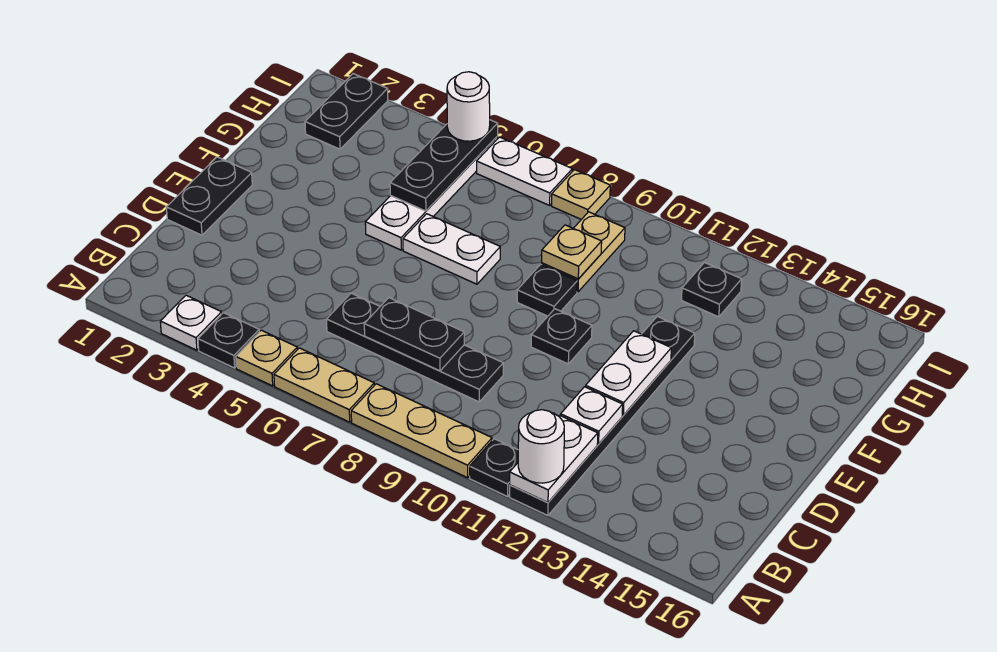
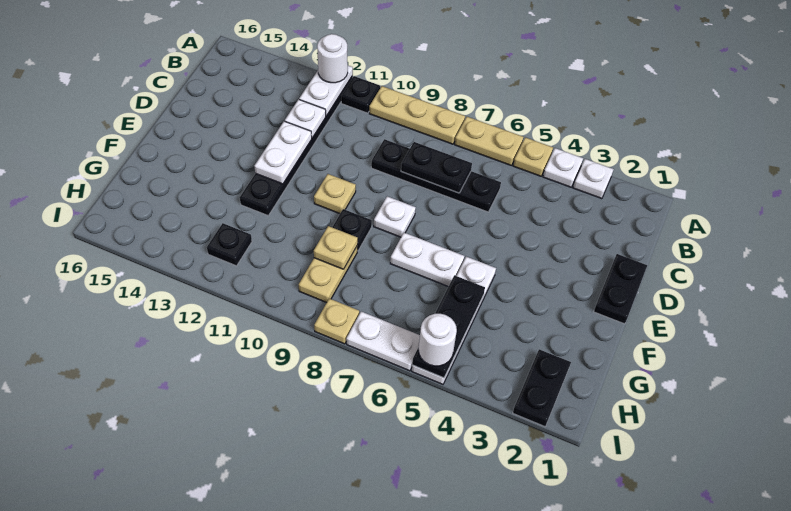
black 1x1 plate [198,313,259,368] -> white 1x1 plate [543,148,583,187]
none -> white 1x1 plate [374,196,416,237]
black 1x1 plate [531,309,592,364] -> tan 1x1 plate [314,174,356,214]

